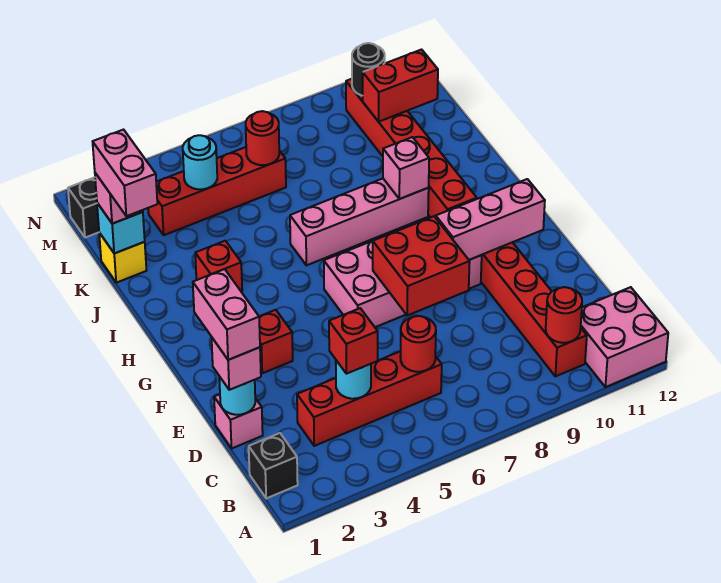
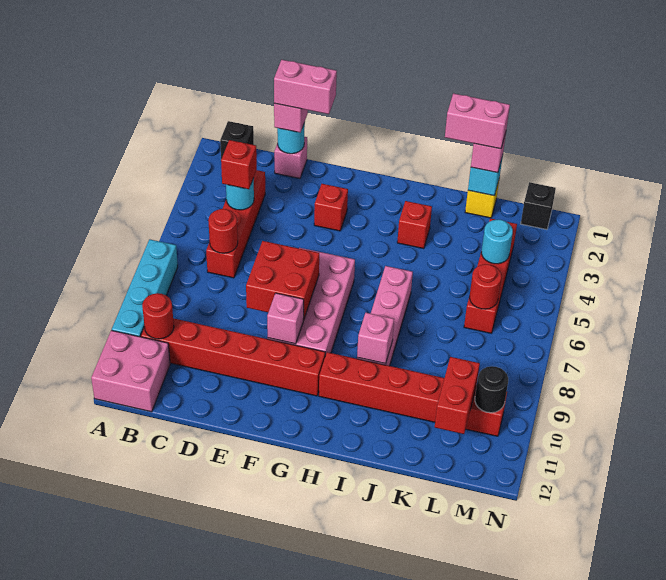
none -> cyan 1x4 brick [112,239,178,337]
pink 1x3 brick [436,179,545,260] -> pink 1x1 brick [267,293,304,344]

